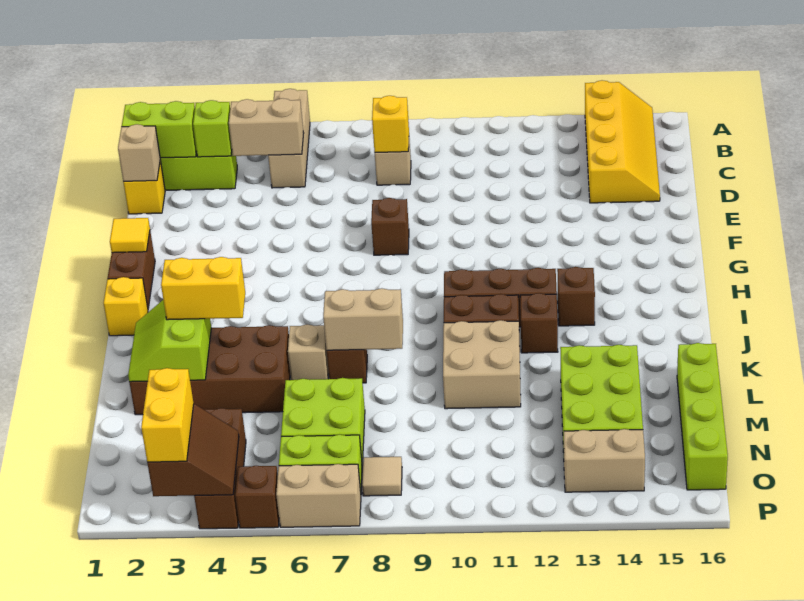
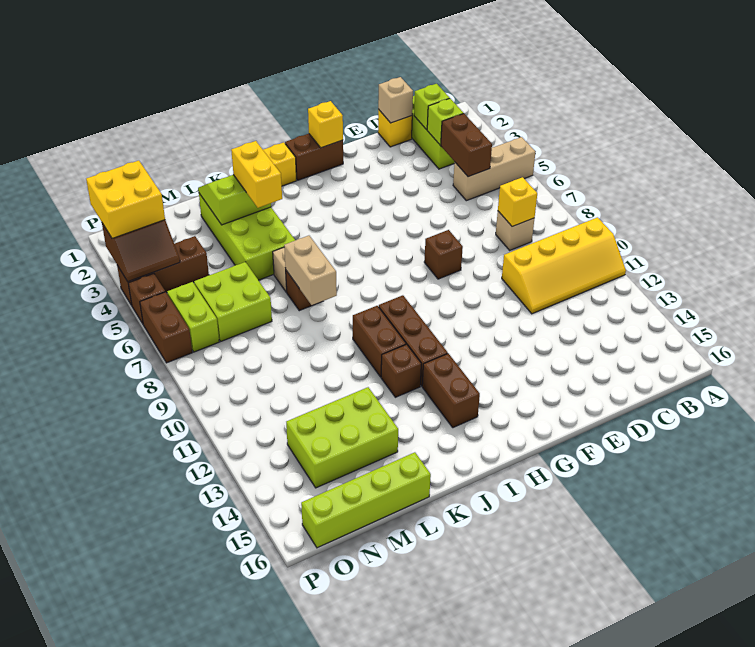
yellow 2x4 slope [585,80,660,203] -> yellow 2x4 slope moved to [502,217,626,314]
lime 1x2 brick [122,101,197,158] -> lime 1x1 brick [414,84,450,130]
tan 1x2 brick [229,98,304,156] -> brown 1x2 brick [441,114,492,177]
yellow 1x1 tile [110,218,150,253] -> yellow 1x1 brick [308,101,343,148]
brown 1x1 brick [557,267,595,326] -> brown 1x2 brick [422,354,480,428]
brown 2x4 brick [129,325,290,415] -> lime 2x4 brick [199,194,295,280]
tan 2x2 brick [443,320,521,409] -> none
yellow 1x2 brick [141,368,194,462] -> yellow 2x2 brick [86,161,165,238]
tan 1x1 tile [362,457,402,496] -> none
tan 1x2 brick [564,429,645,492] -> none
tan 1x2 brick [276,464,361,527] -> brown 1x2 brick [140,292,192,363]

